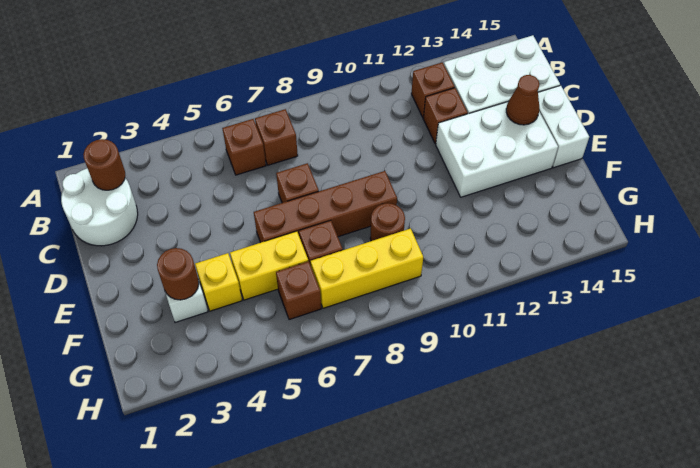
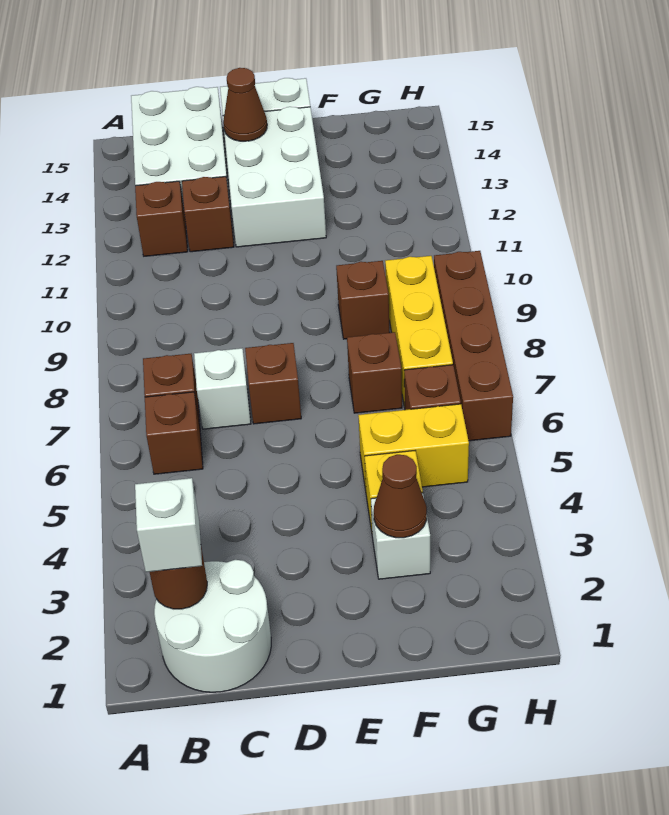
none -> white 1x1 brick [135,478,202,572]
none -> white 1x1 brick [194,348,251,429]
brown 1x4 brick [254,171,397,243] -> brown 1x4 brick moved to [434,251,513,441]
brown 1x1 round brick [157,248,199,300] -> brown 1x1 cone [374,455,427,538]
yellow 1x2 brick [230,231,308,300] -> yellow 1x2 brick turned to [358,404,469,490]
brown 1x1 round brick [370,203,405,241] -> brown 1x1 brick [336,261,390,339]

